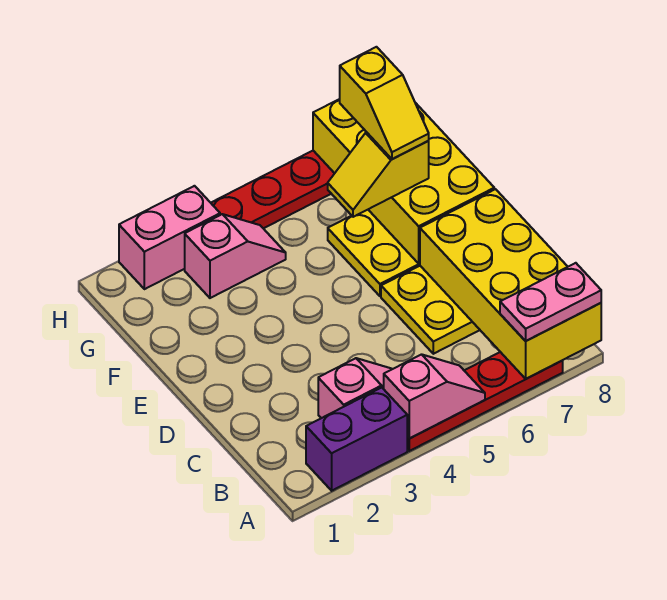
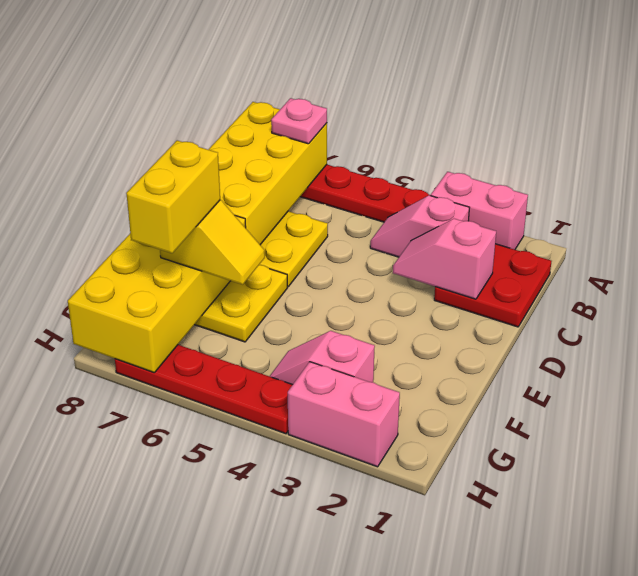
purple 1x2 brick [306,387,407,491] -> pink 1x2 brick [431,172,528,250]
pink 1x2 slope [384,354,485,438] -> pink 1x2 slope moved to [393,219,496,299]
pink 1x2 plate [500,263,601,341] -> pink 1x1 plate [271,98,327,144]
none -> red 2x2 plate [434,244,552,327]
yellow 1x2 slope [340,47,429,159] -> yellow 1x2 brick [126,140,220,253]

